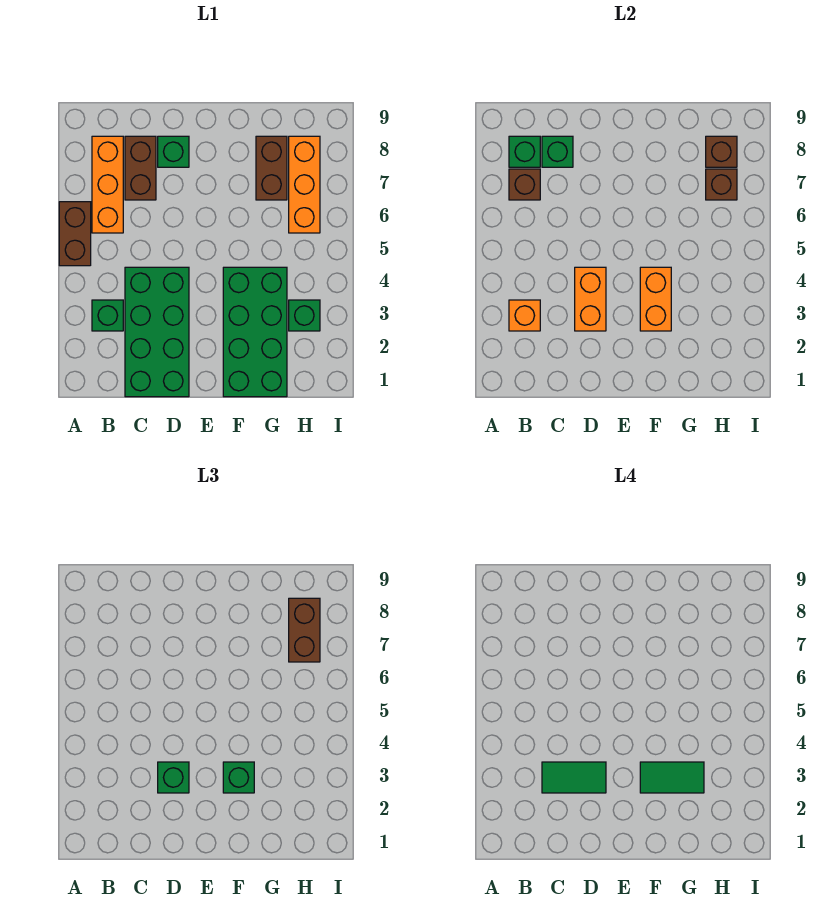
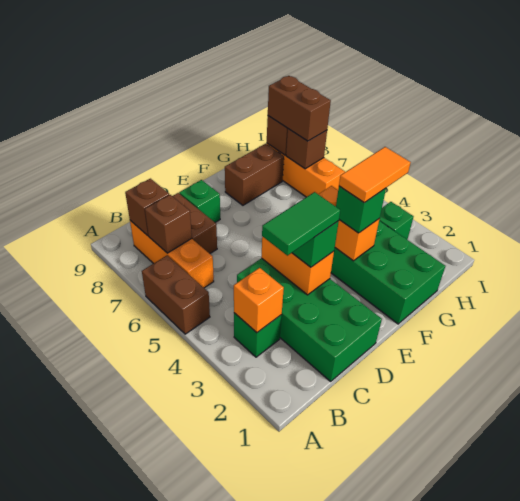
green 1x1 brick [509,136,540,167] -> brown 1x1 brick [125,179,169,236]
green 1x1 brick [542,136,573,167] -> none
green 1x2 tile [640,762,704,793] -> orange 1x2 tile [339,147,411,203]
brown 1x2 brick [256,136,287,200] -> brown 1x2 brick turned to [225,144,284,205]

